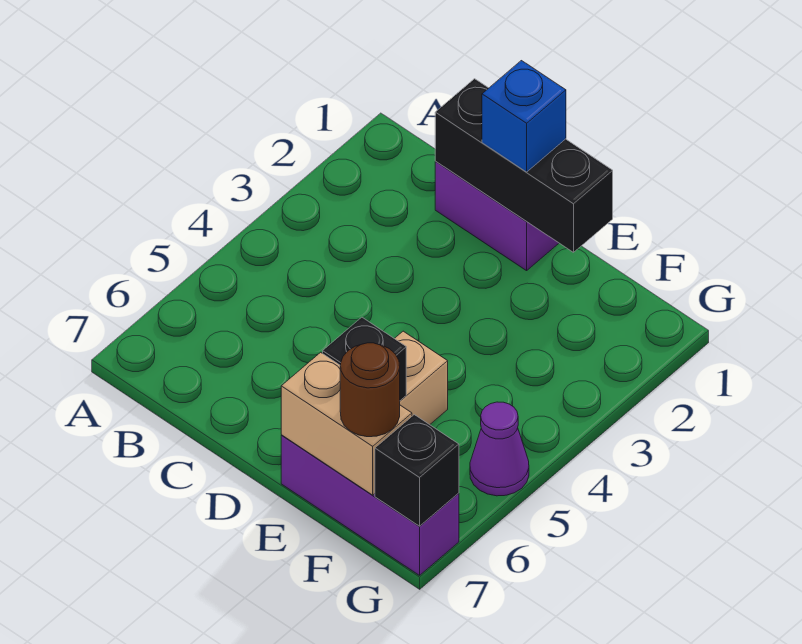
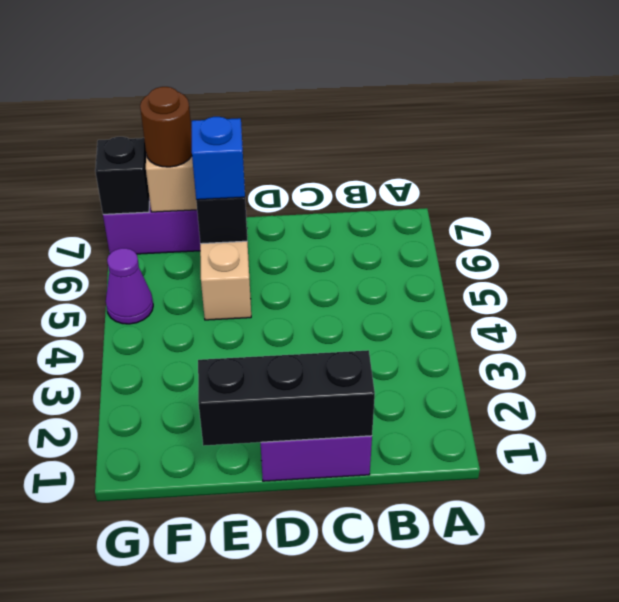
blue 1x1 brick [482,61,566,172] -> blue 1x1 brick moved to [192,117,245,200]

